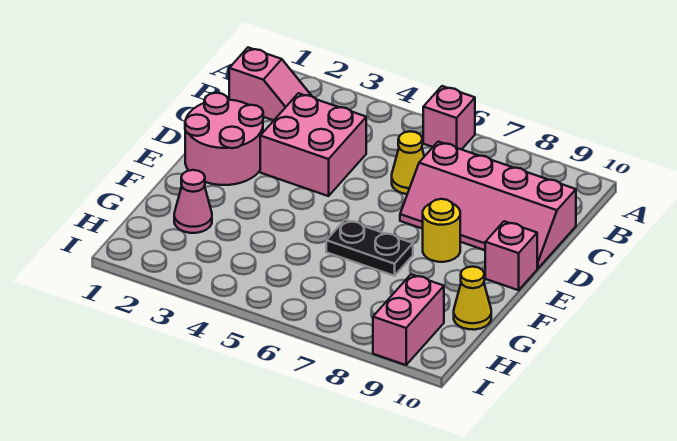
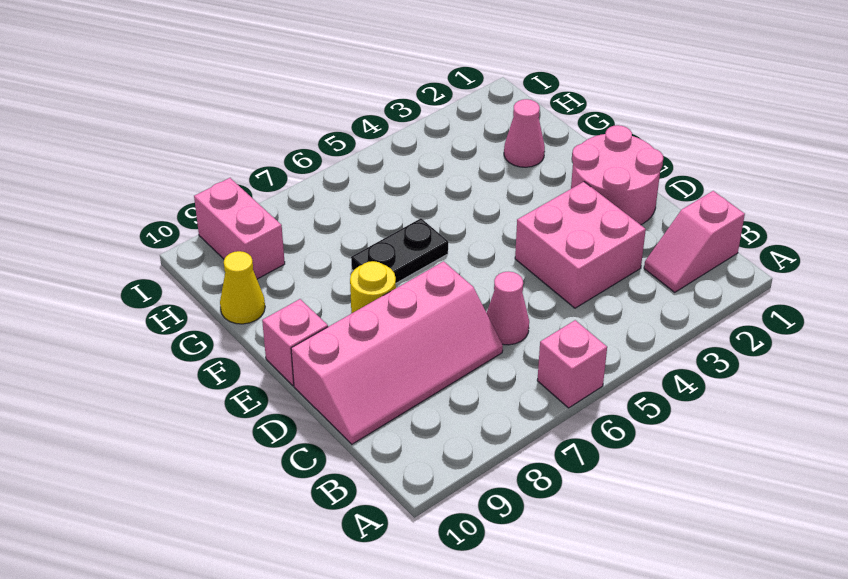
yellow 1x1 cone [392,131,424,194] -> pink 1x1 cone [487,272,529,345]
pink 2x4 slope [400,142,576,268] -> pink 2x4 slope turned to [291,261,503,444]

